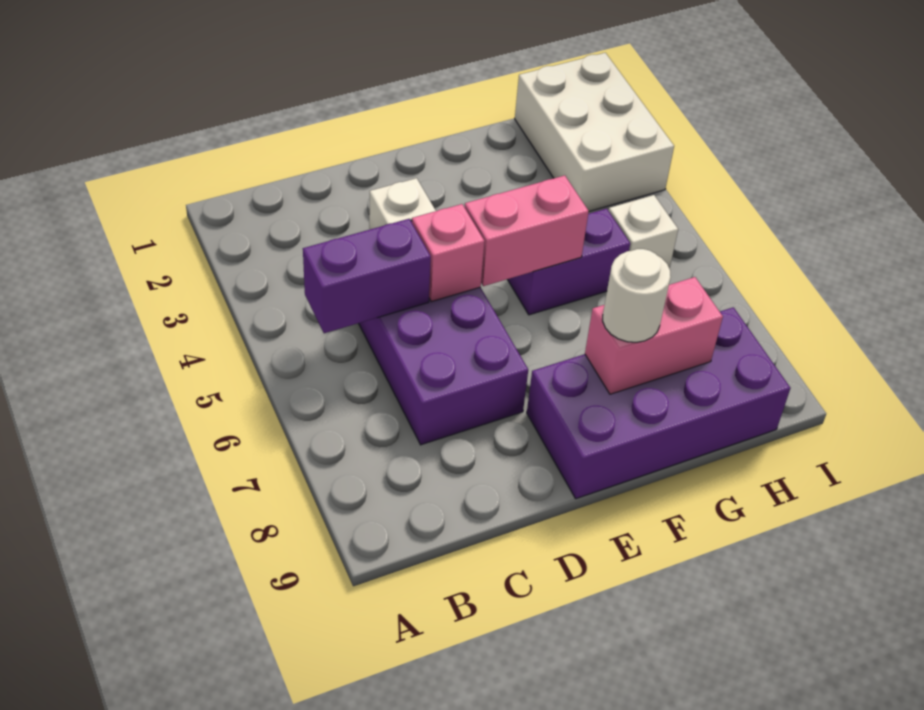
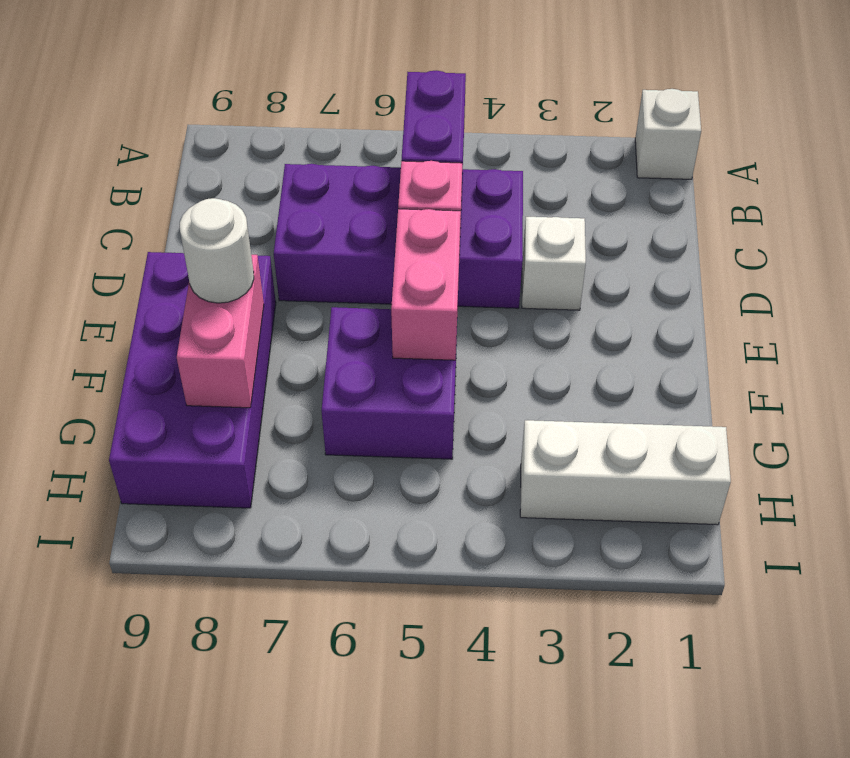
purple 1x2 brick [507,209,630,315] -> purple 2x2 brick [322,307,457,459]
white 2x3 brick [515,53,674,211] -> white 1x3 brick [520,420,731,525]
white 1x1 brick [609,195,678,268] -> white 1x1 brick moved to [635,89,701,179]

